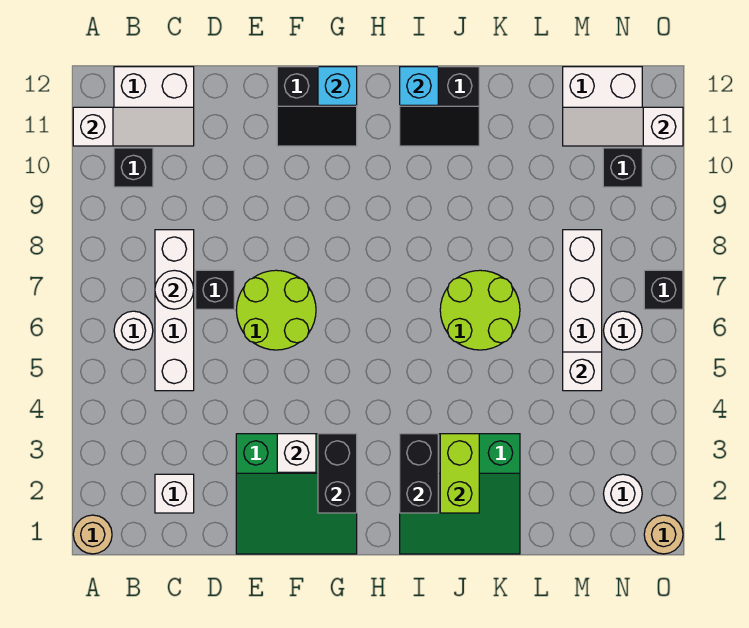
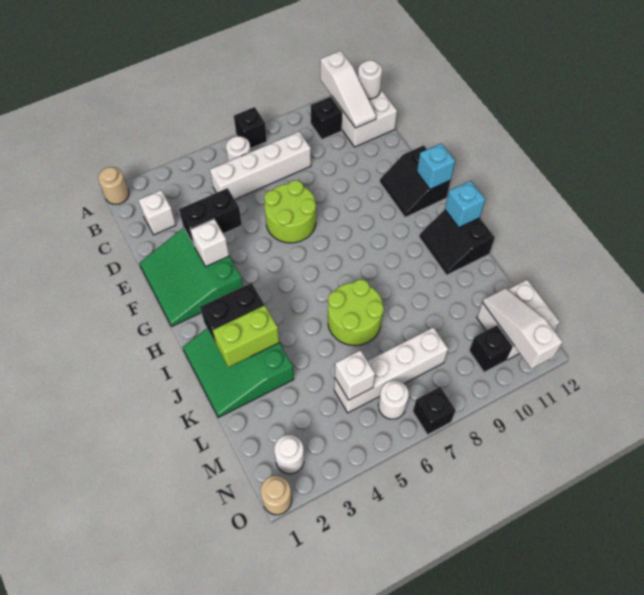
white 1x1 round brick [155,270,194,309] -> white 1x1 round brick moved to [358,60,382,99]
black 1x1 brick [196,270,234,309] -> black 1x1 brick moved to [234,107,267,149]
black 1x2 brick [318,434,357,513] -> black 1x2 brick moved to [179,188,242,245]

